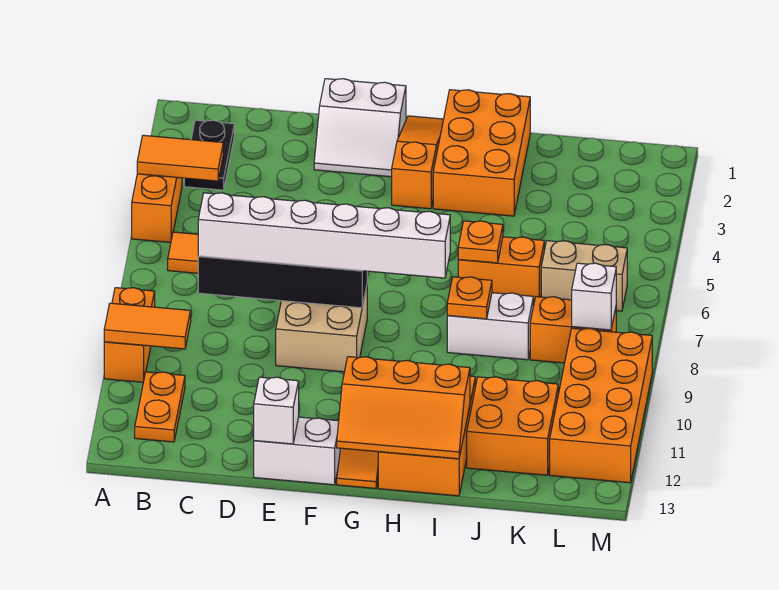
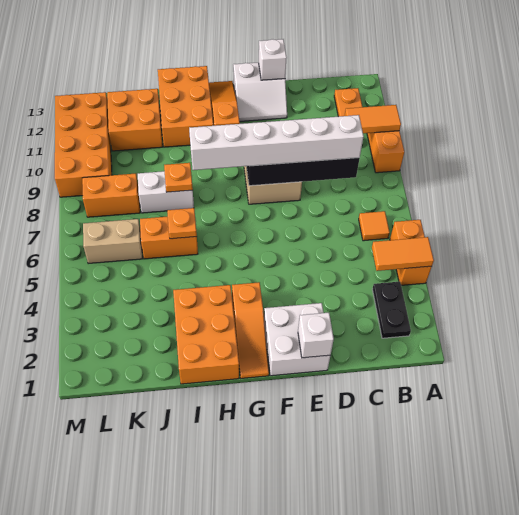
white 2x2 slope [314,79,406,177] -> white 2x2 brick [264,303,330,376]
orange 2x3 slope [337,357,470,459] -> none
white 1x1 brick [572,263,616,330] -> white 1x1 brick moved to [298,313,334,358]

